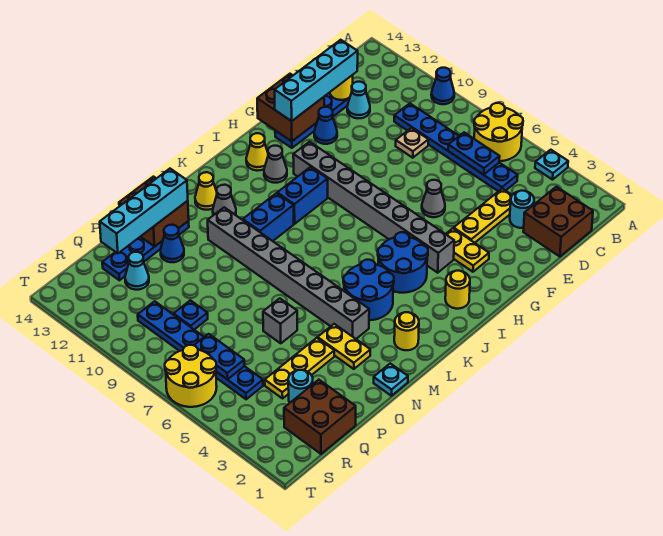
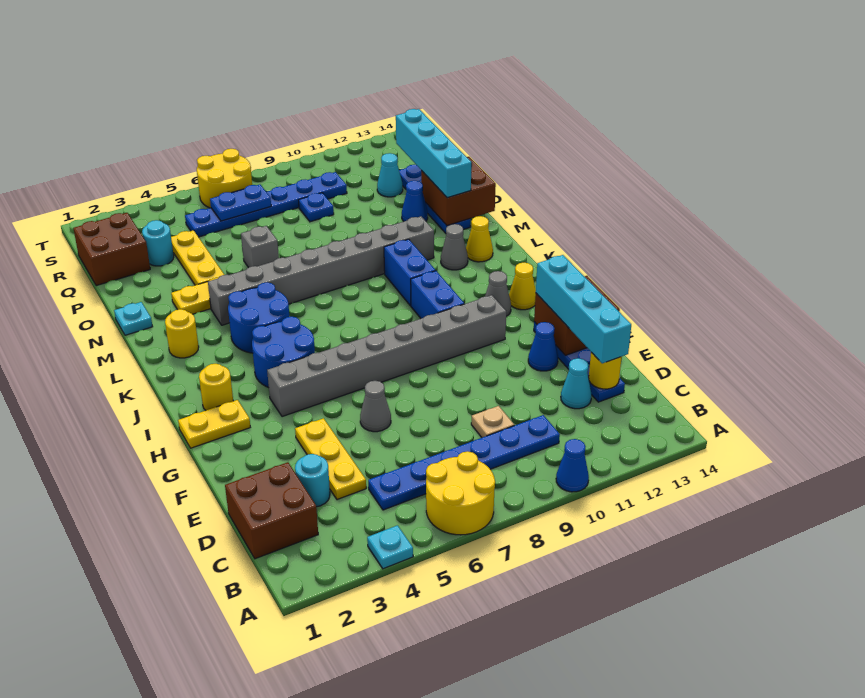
blue 1x2 plate [448,133,500,175] -> none
yellow 1x2 plate [446,228,489,272] -> yellow 1x2 plate moved to [178,400,250,448]

